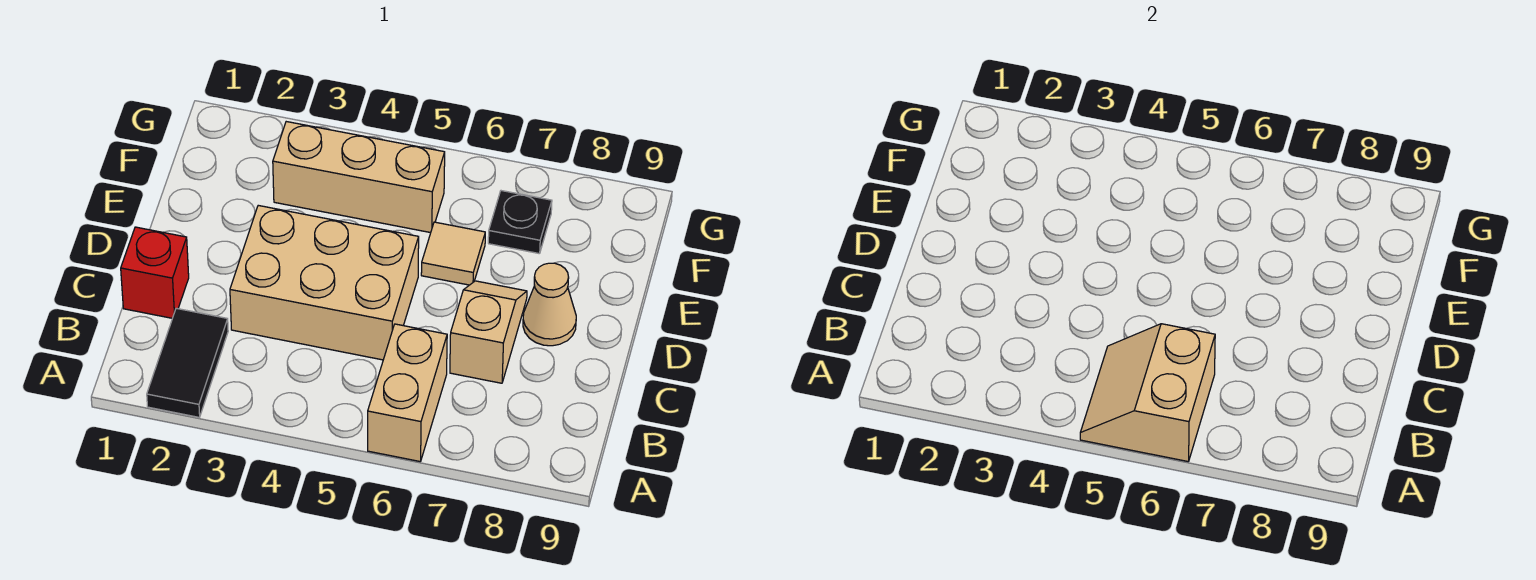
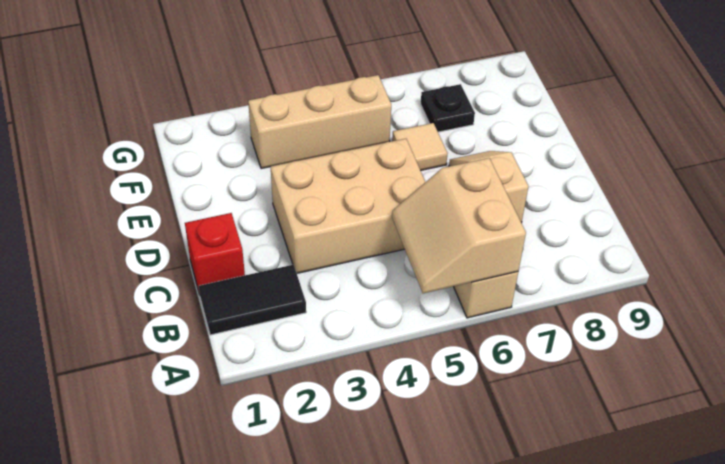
black 1x2 tile [147,308,228,417] -> black 1x2 tile turned to [199,265,306,335]
tan 1x1 cone [523,263,576,346] -> none

